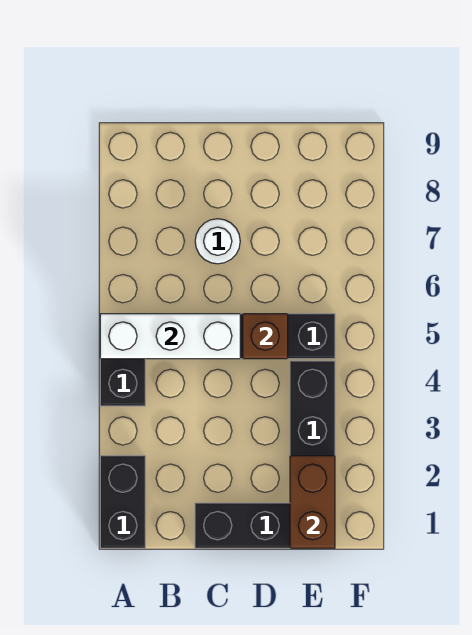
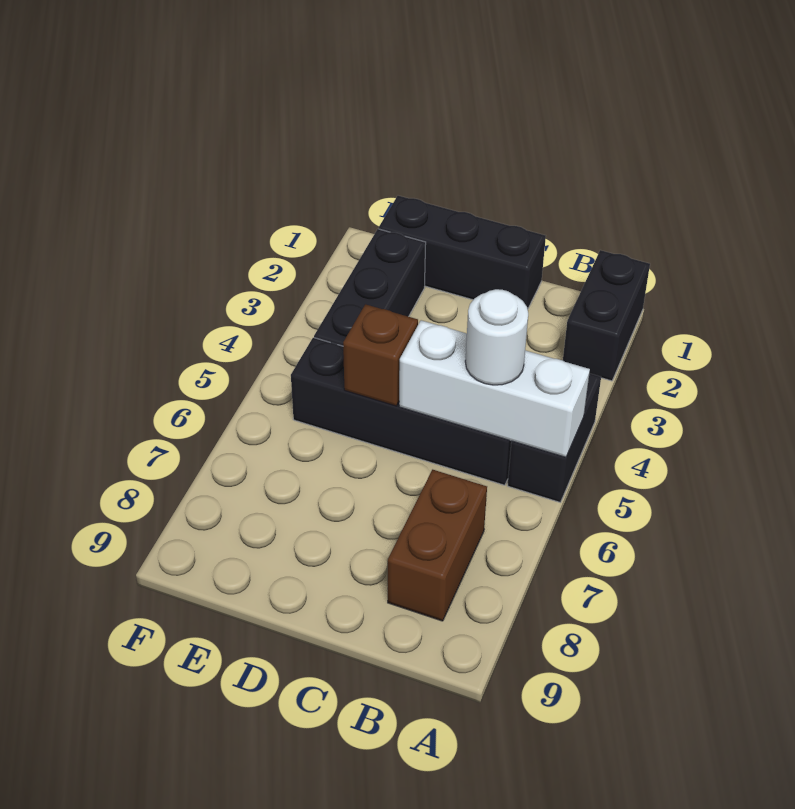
white 1x1 round brick [195,219,240,264] -> white 1x1 round brick moved to [465,289,528,385]
brown 1x2 brick [290,456,335,548] -> brown 1x2 brick moved to [388,470,487,621]

